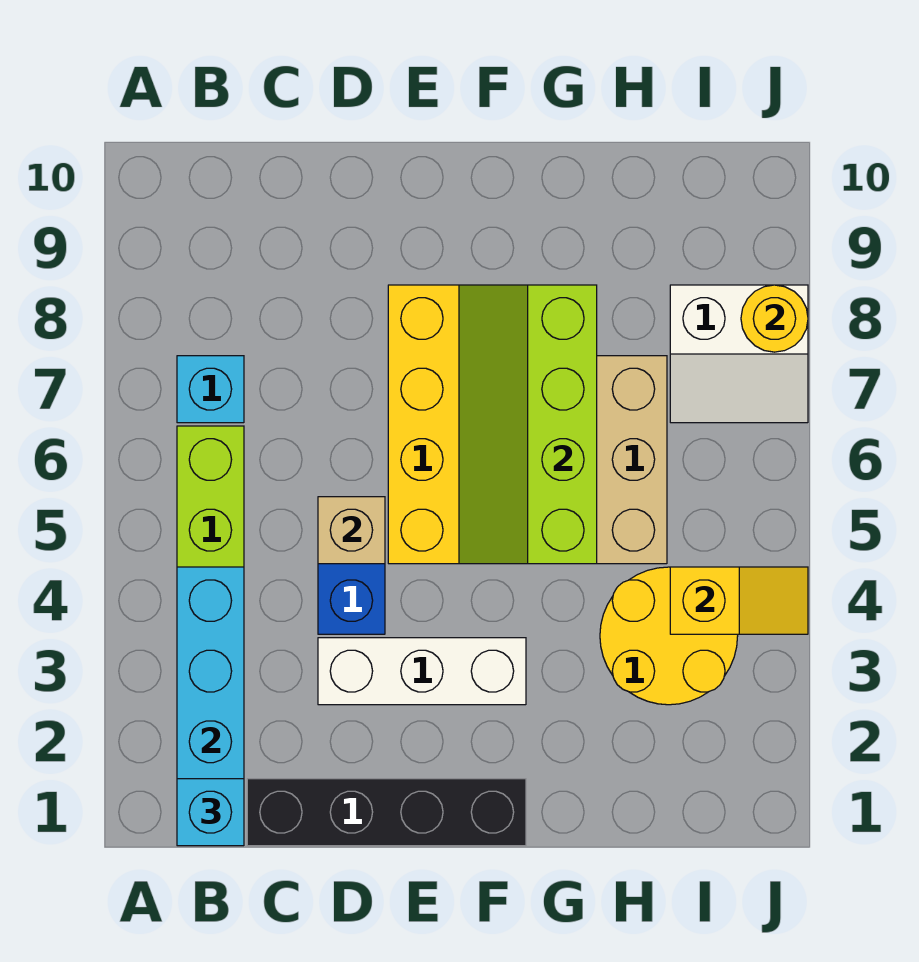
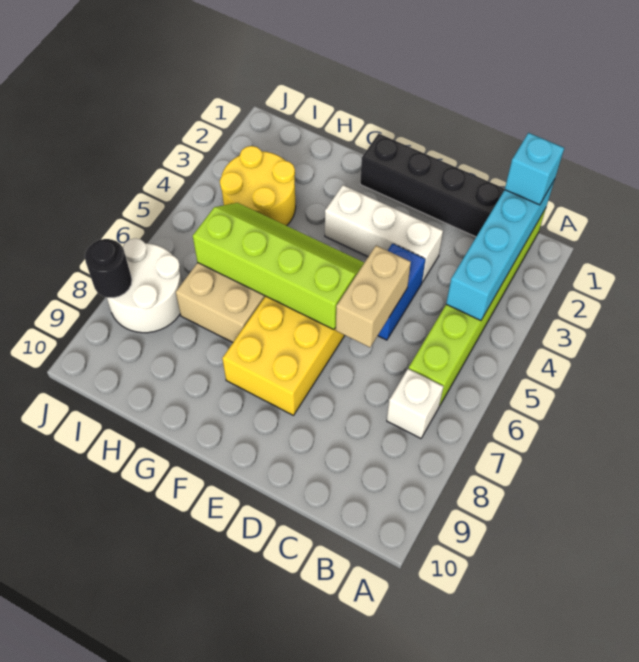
cyan 1x1 brick [177,356,244,423] -> white 1x1 brick [387,369,444,438]
tan 1x1 brick [318,497,385,564] -> tan 1x2 brick [336,246,411,347]
lime 2x4 slope [459,285,597,564] -> lime 2x4 slope turned to [193,203,364,330]
yellow 1x2 slope [670,567,808,634] -> none
white 2x2 slope [670,285,808,423] -> white 2x2 round brick [107,238,182,333]
yellow 1x1 round brick [741,285,808,352] -> black 1x1 round brick [85,239,132,298]

